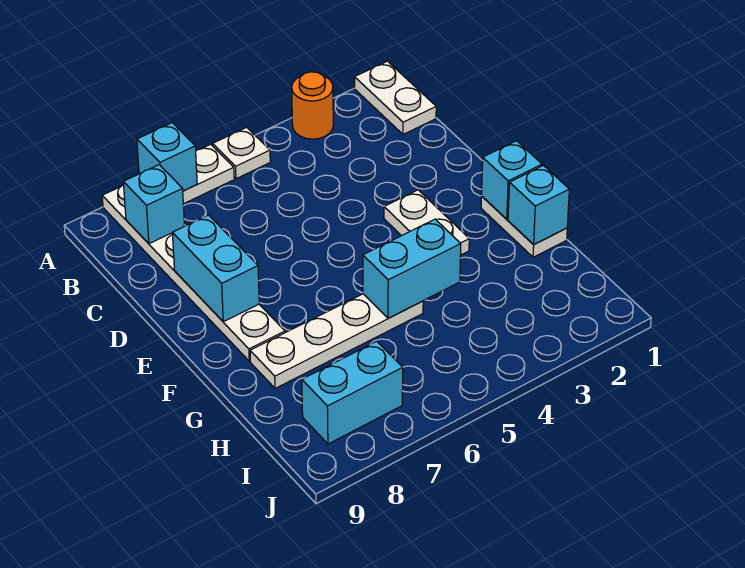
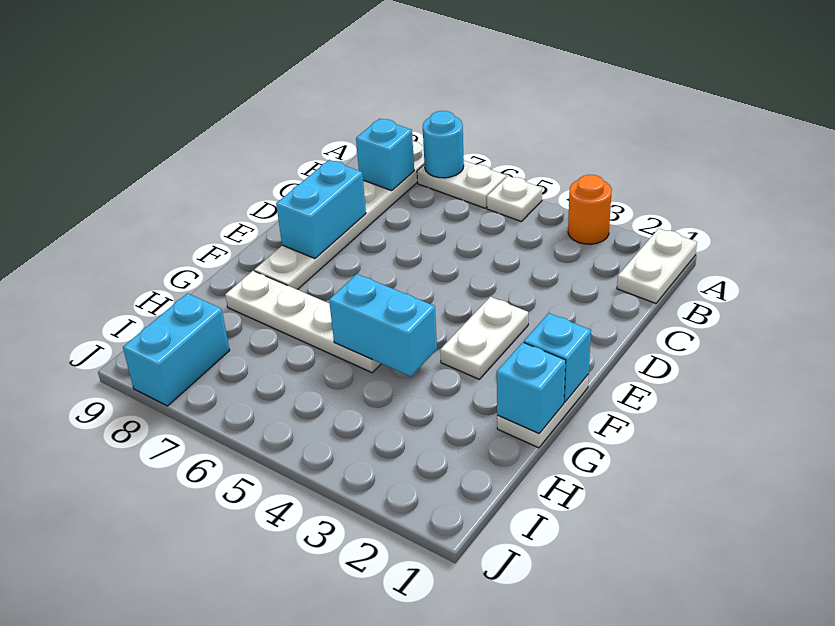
cyan 1x1 brick [137,123,197,191] -> cyan 1x1 round brick [423,111,464,178]
cyan 1x2 brick [302,341,403,444] -> cyan 1x2 brick turned to [123,293,230,406]

